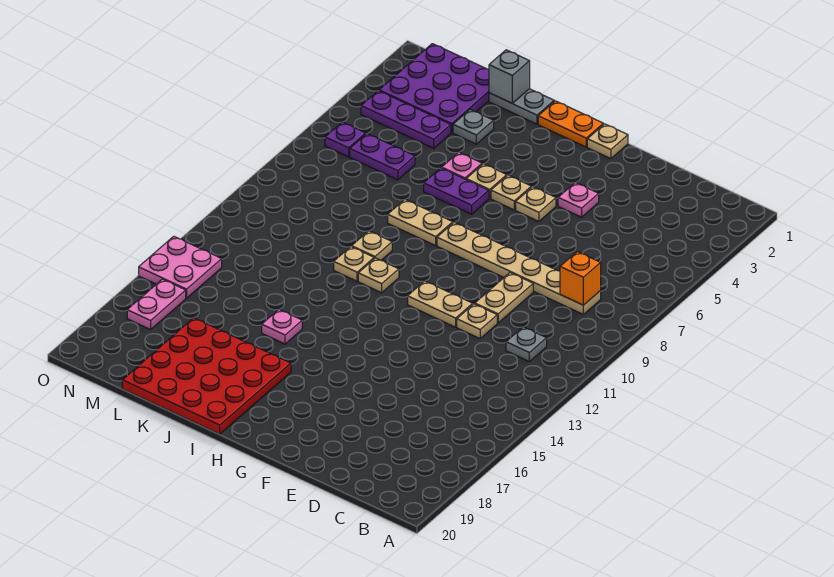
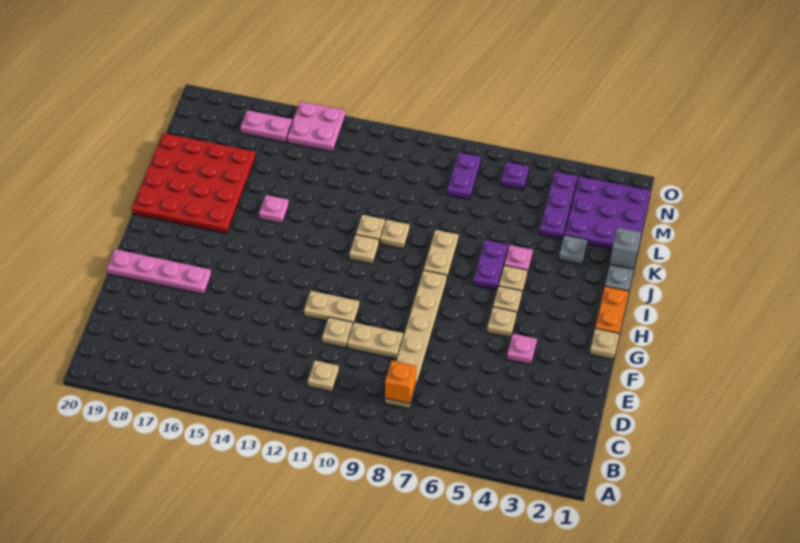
grey 1x1 plate [506,327,547,361] -> tan 1x1 plate [307,360,339,392]
tan 1x2 plate [408,281,473,327] -> tan 1x2 plate turned to [304,291,359,323]
none -> pink 1x4 plate [107,249,211,294]
purple 1x2 plate [350,134,415,180] -> purple 1x2 plate moved to [447,152,481,200]

